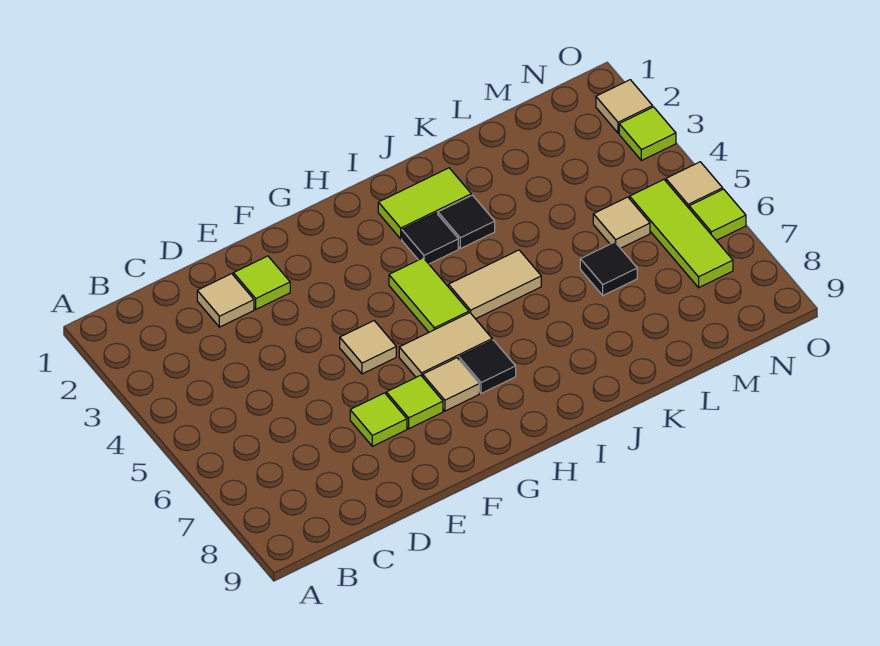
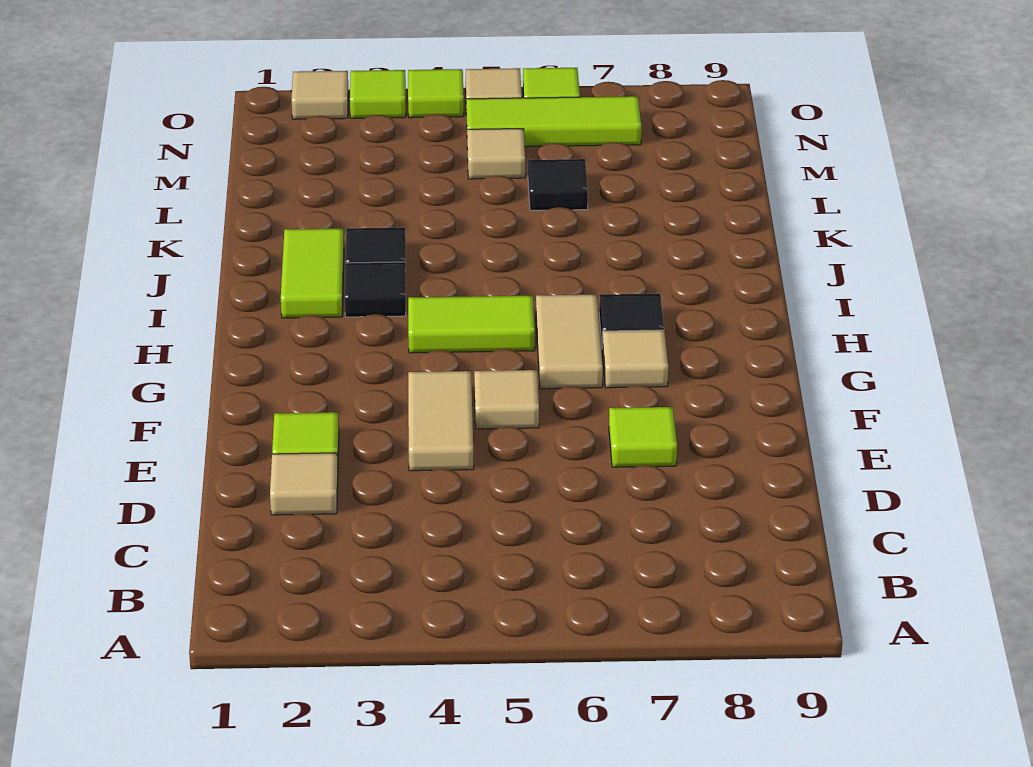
lime 1x1 tile [386,375,443,429] -> lime 1x1 tile moved to [408,69,464,118]
tan 1x2 tile [448,250,541,319] -> tan 1x2 tile moved to [408,371,474,471]

